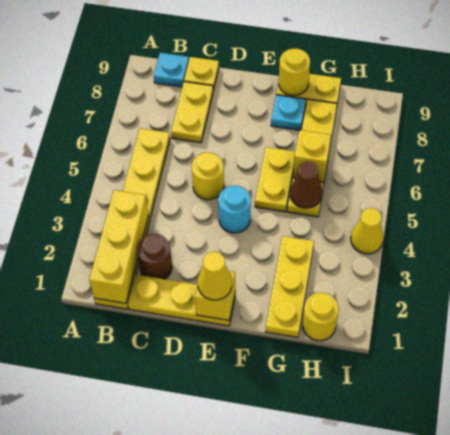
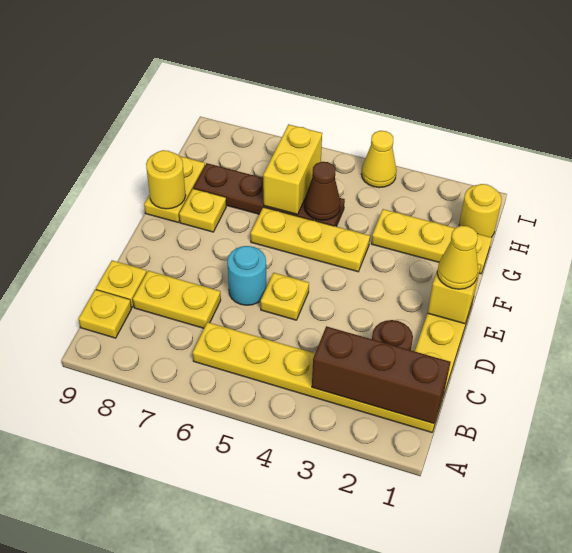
yellow 1x3 brick [89,190,149,303] -> brown 1x3 brick [312,326,451,424]
cyan 1x1 plate [154,53,189,87] -> yellow 1x1 plate [79,290,132,338]
yellow 1x1 round brick [192,153,224,200] -> yellow 1x1 plate [260,273,309,320]
cyan 1x1 round brick [218,186,251,233] -> cyan 1x1 round brick moved to [227,246,266,305]
yellow 1x2 plate [255,147,295,212] -> yellow 1x3 plate [251,207,370,272]
cyan 1x1 plate [271,95,306,130] -> yellow 1x1 plate [179,189,226,232]
yellow 1x4 plate [287,99,337,217] -> brown 1x4 plate [194,163,345,227]
yellow 1x1 brick [293,130,331,182] -> yellow 1x2 brick [263,124,322,215]

